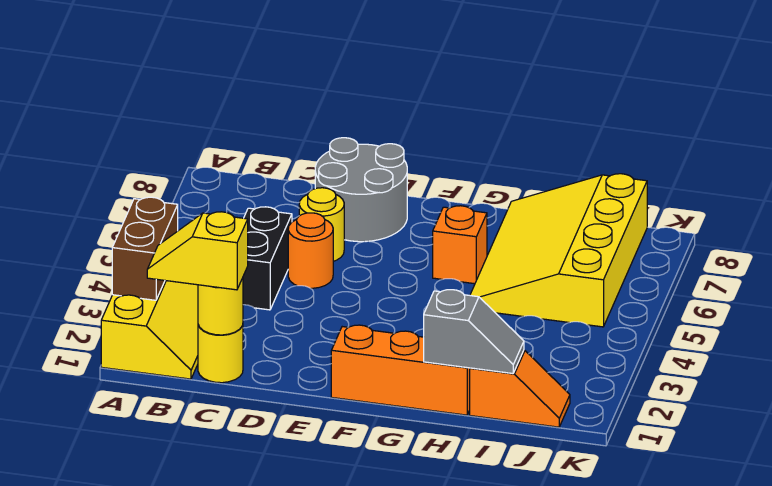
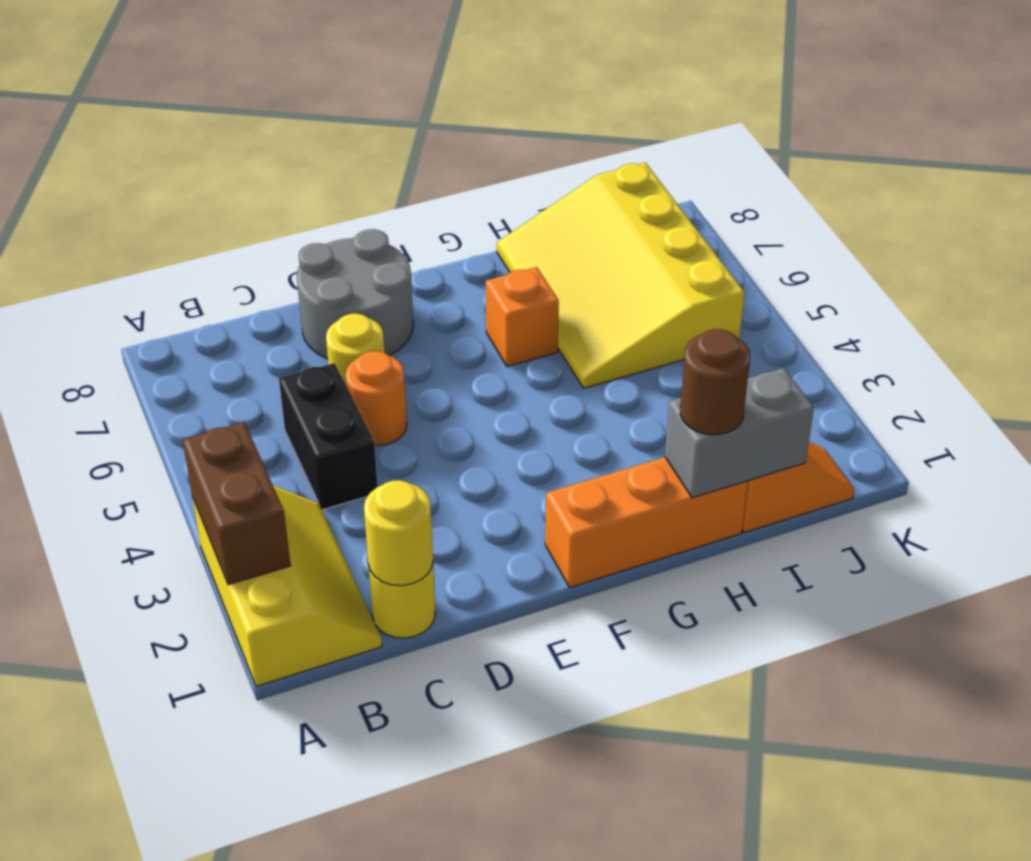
yellow 1x2 slope [147,212,248,290] -> none
grey 1x2 slope [424,290,524,373] -> grey 1x2 brick [665,368,814,498]
none -> brown 1x1 round brick [680,329,750,435]

